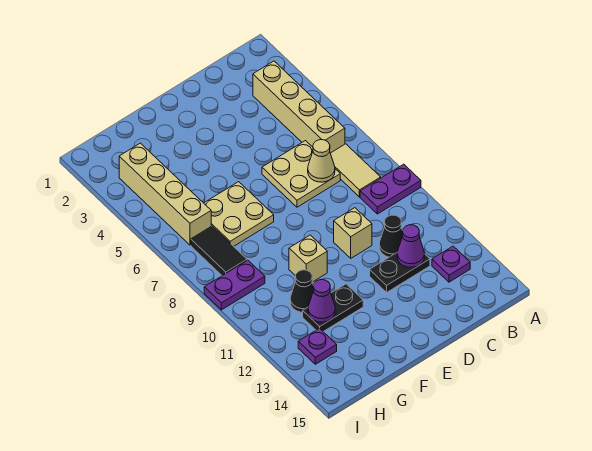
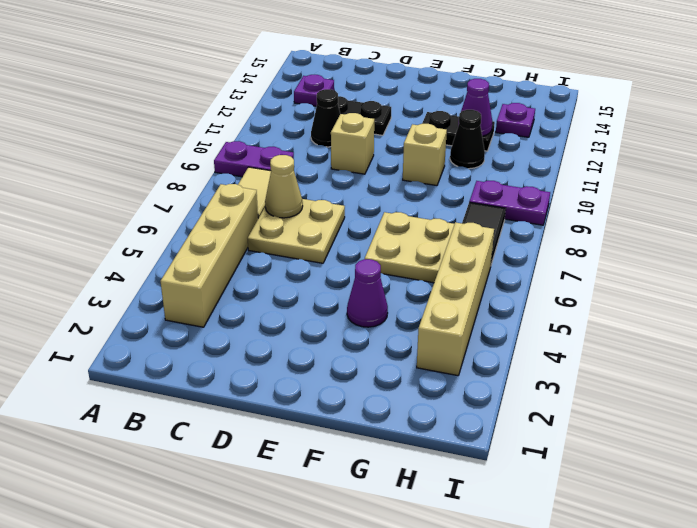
purple 1x1 cone [397,225,425,267] -> purple 1x1 cone moved to [347,259,388,327]

